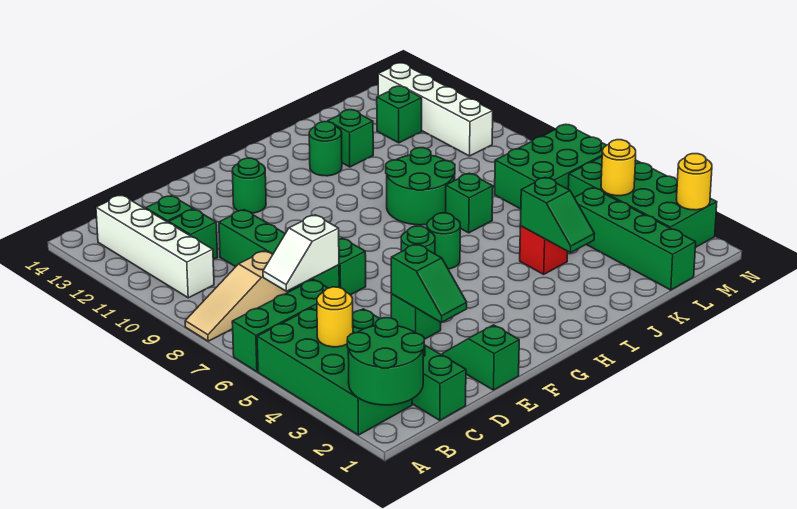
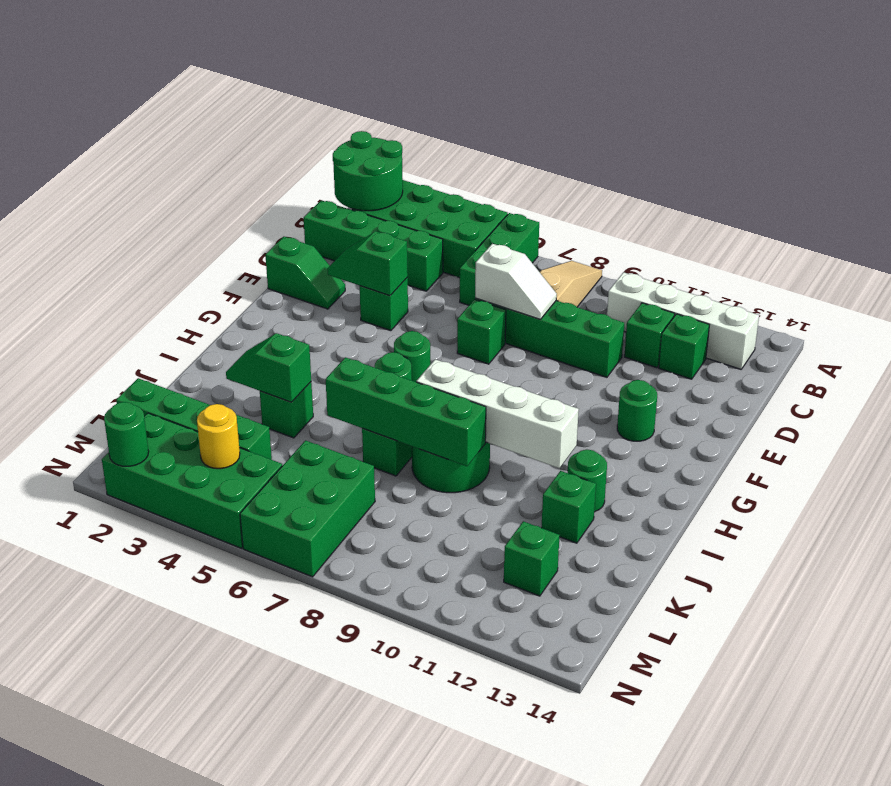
yellow 1x1 round brick [317,287,353,347] -> none
white 1x2 slope [263,215,339,291] -> white 1x2 slope turned to [475,244,557,319]
red 1x1 brick [520,226,568,274] -> green 1x1 brick [260,382,313,438]
none -> green 1x4 brick [326,357,486,466]
white 1x4 brick [378,63,493,156] -> white 1x4 brick moved to [416,359,579,468]
yellow 1x1 round brick [676,154,712,210] -> green 1x1 round brick [104,402,149,466]

